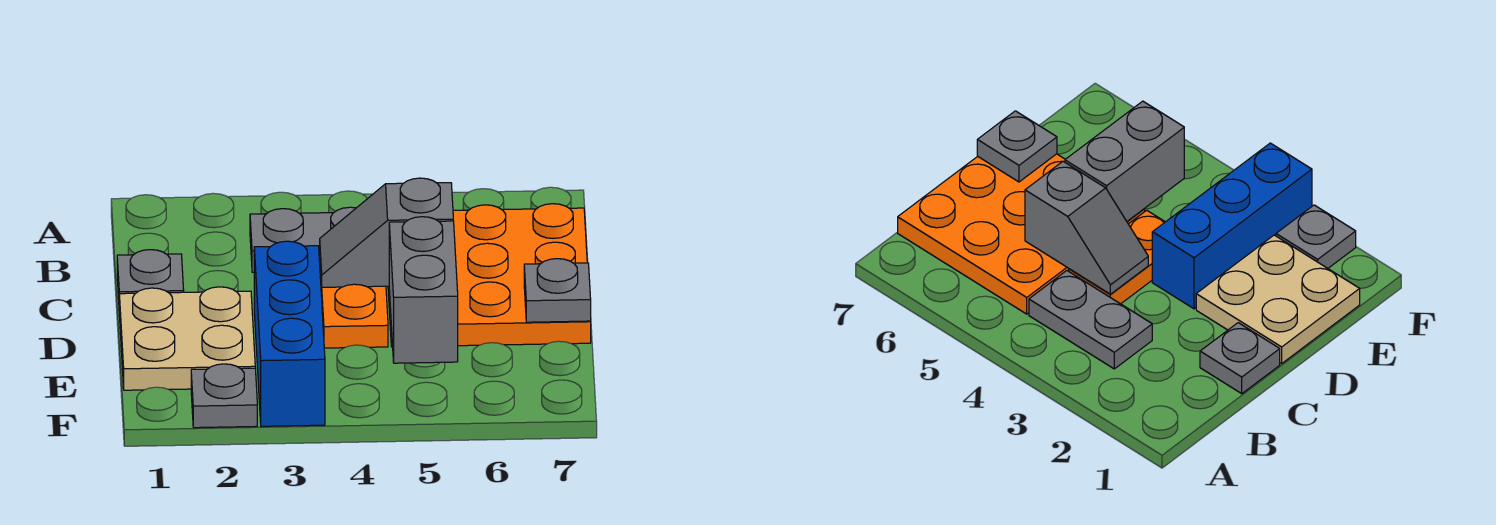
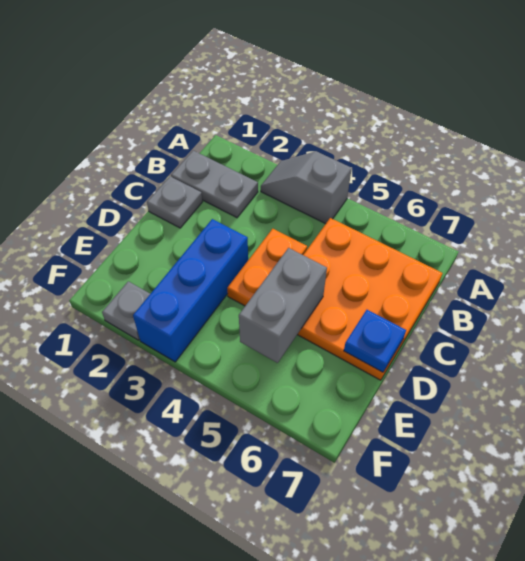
grey 1x2 plate [250,207,356,272] -> grey 1x2 plate moved to [171,151,258,218]
grey 1x2 slope [320,178,453,287] -> grey 1x2 slope moved to [261,151,352,224]
tan 2x2 plate [119,287,255,390] -> none
grey 1x1 plate [524,259,591,322] -> blue 1x1 plate [344,310,406,372]

